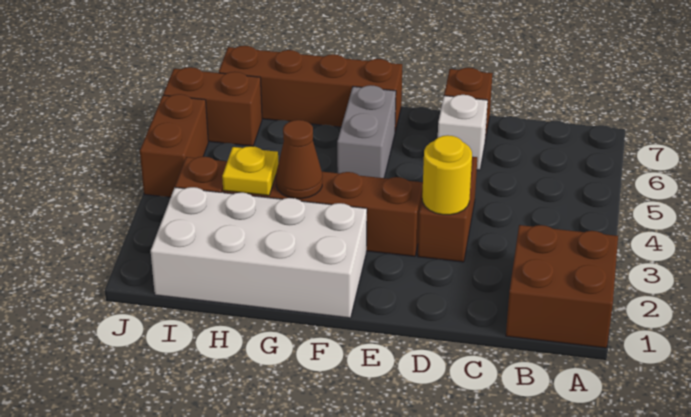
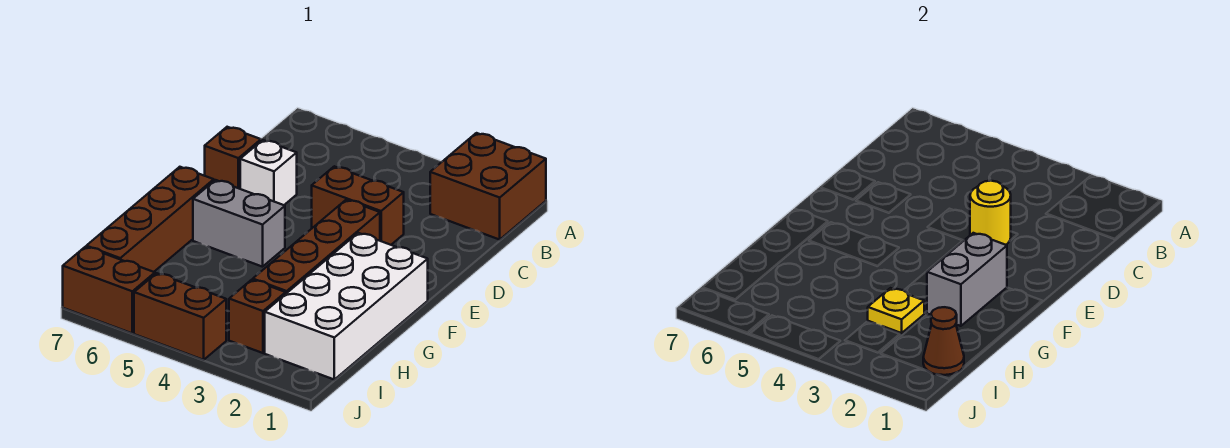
none -> grey 1x2 brick [927,233,1007,326]
brown 1x1 cone [276,120,322,199] -> brown 1x1 cone moved to [923,307,964,375]
brown 1x2 brick [163,67,262,146] -> brown 1x2 brick turned to [63,247,155,333]

